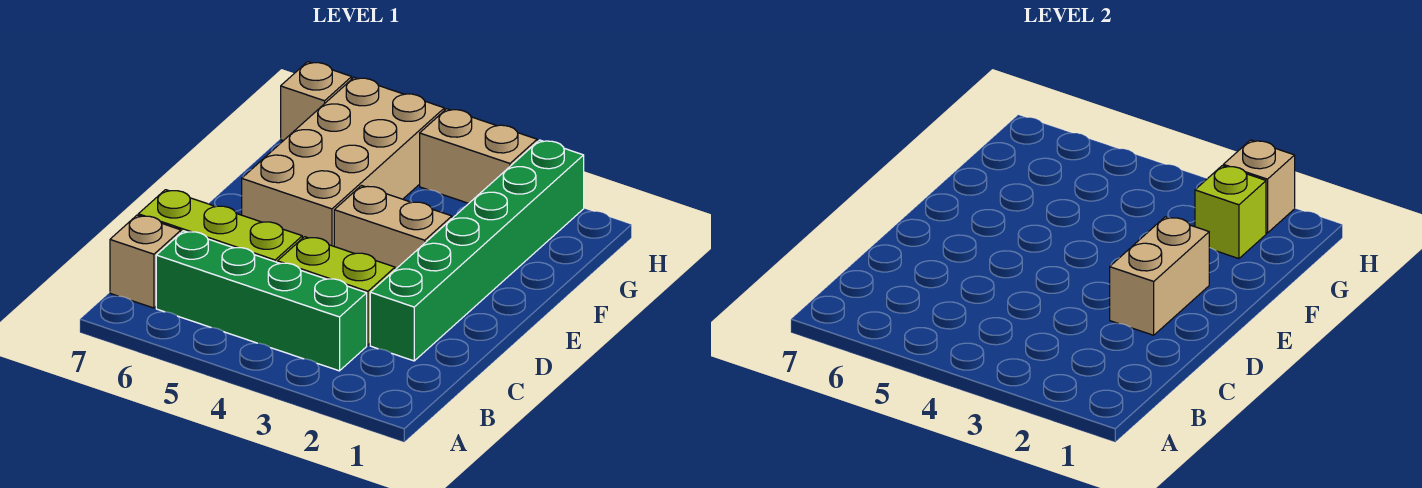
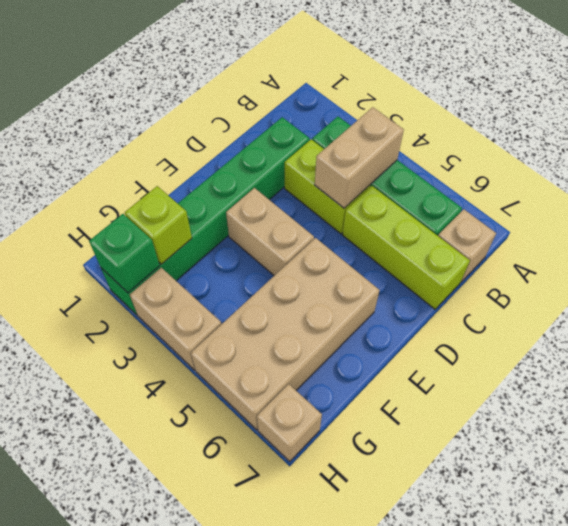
tan 1x2 brick [1110,217,1209,335] -> tan 1x2 brick moved to [315,107,404,208]
tan 1x1 brick [1223,140,1295,233] -> green 1x1 brick [89,214,160,293]

